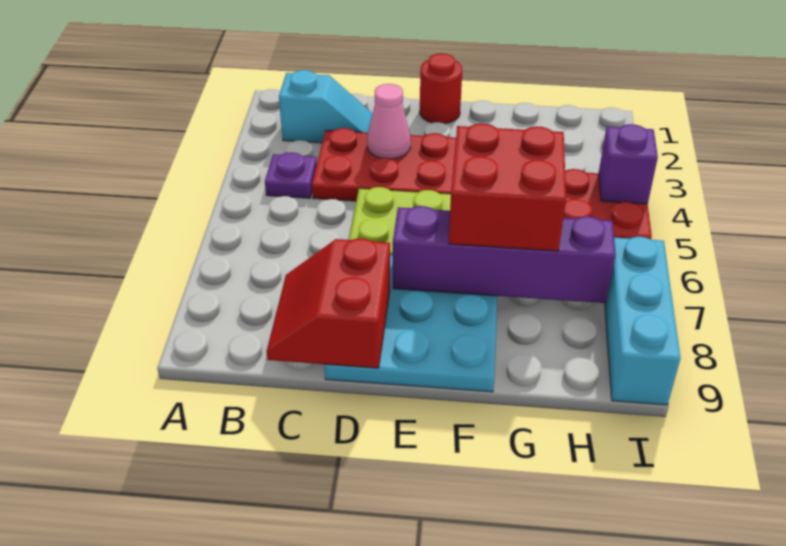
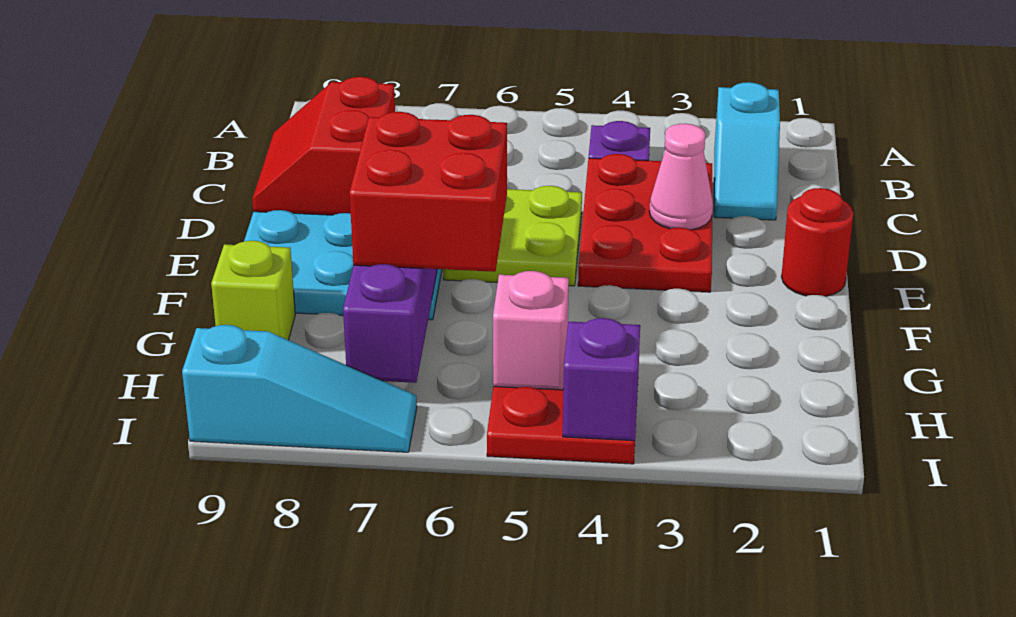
red 2x2 slope [266,238,390,368] -> red 2x2 slope turned to [252,77,395,215]
none -> lime 1x1 brick [211,241,295,340]
none -> pink 1x1 brick [493,271,569,390]
cyan 1x3 brick [605,237,680,405] -> cyan 1x3 slope [182,325,417,452]

